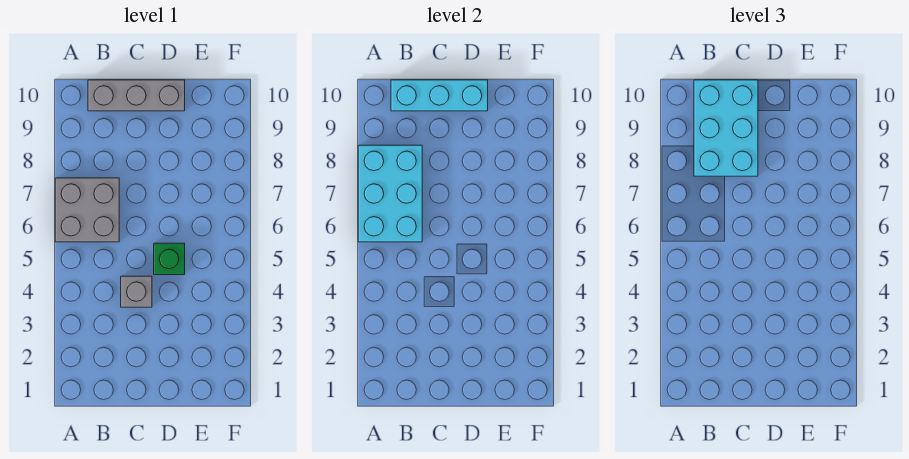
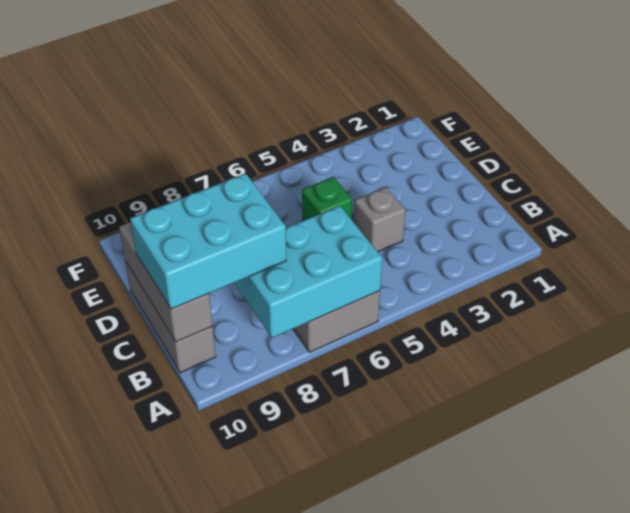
cyan 1x3 brick [391,80,488,111] -> grey 1x3 brick [119,222,213,342]

